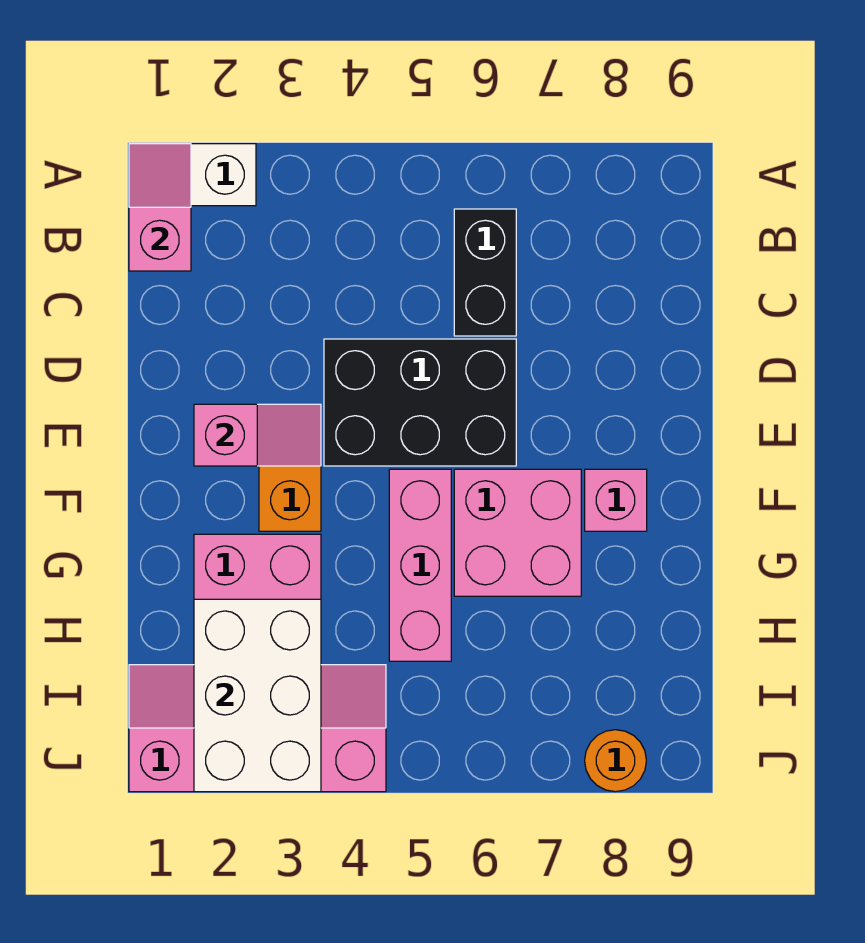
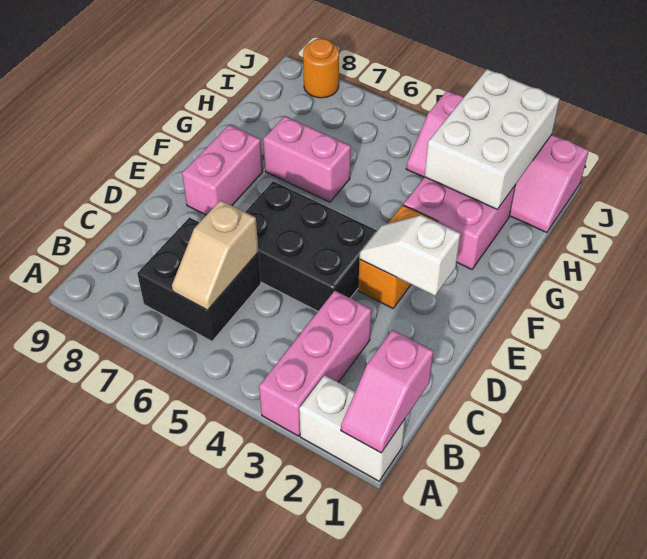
black 1x2 brick [454,209,516,336] -> black 2x2 brick [137,218,261,341]
none -> tan 1x2 slope [172,200,258,310]
pink 1x2 slope [194,404,321,466] -> white 1x2 slope [359,215,460,296]
pink 1x3 brick [389,469,451,661] -> pink 1x3 brick moved to [259,291,372,436]
pink 2x2 brick [454,469,581,596] -> pink 1x2 brick [263,116,351,202]
pink 1x1 brick [585,469,647,531] -> pink 1x2 brick [182,125,263,215]

